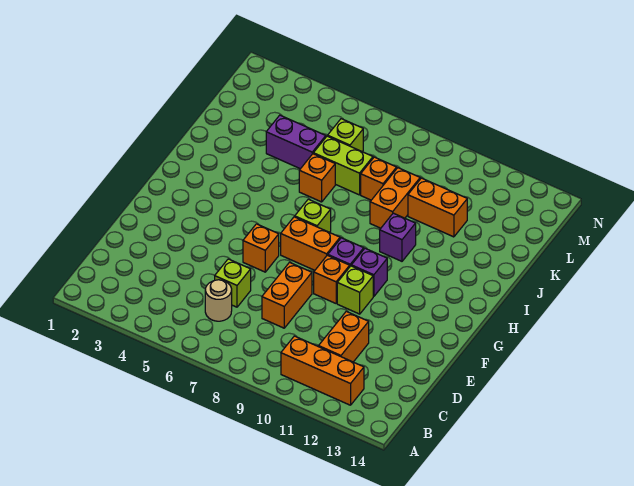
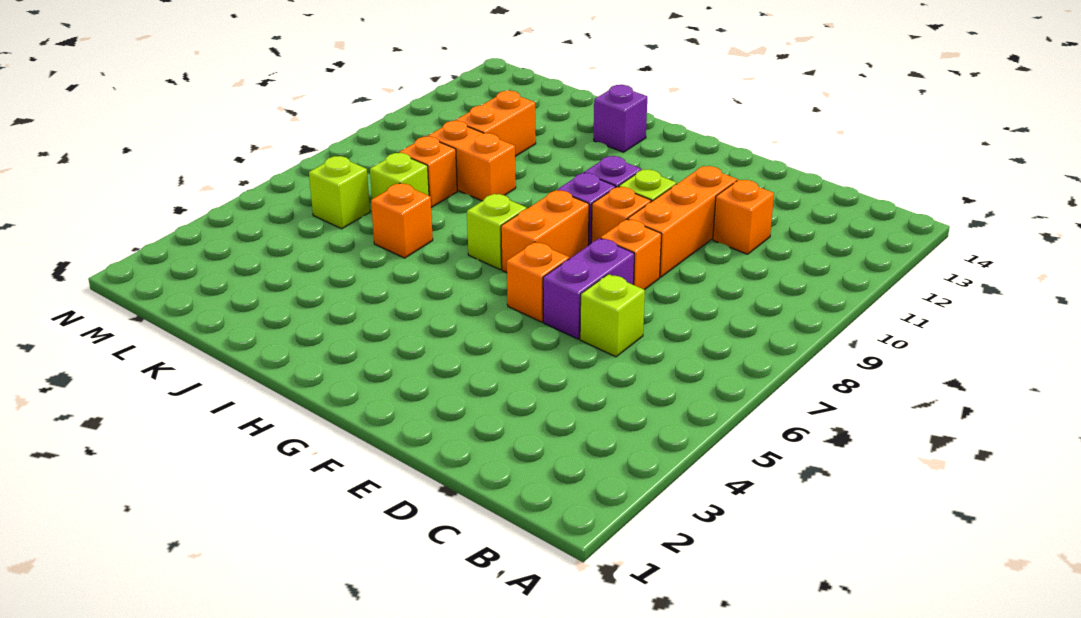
orange 1x3 brick [281,336,364,405] -> orange 1x3 brick moved to [628,166,737,277]
tan 1x1 round brick [205,280,232,321] -> none
orange 1x2 brick [319,311,369,362] -> orange 1x1 brick [713,180,774,254]
orange 1x2 brick [262,262,312,328] -> orange 1x1 brick [601,219,662,290]
purple 1x1 brick [380,213,416,261] -> purple 1x1 brick moved to [594,85,647,152]
purple 1x2 brick [266,115,326,169] -> purple 1x2 brick moved to [543,238,634,339]
lime 1x2 brick [313,136,373,195] -> lime 1x1 brick [370,153,429,199]

